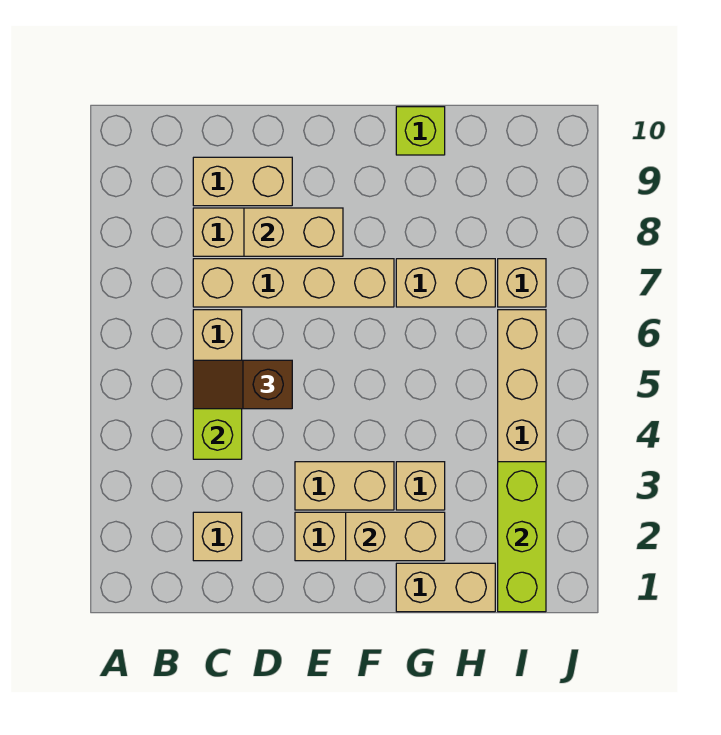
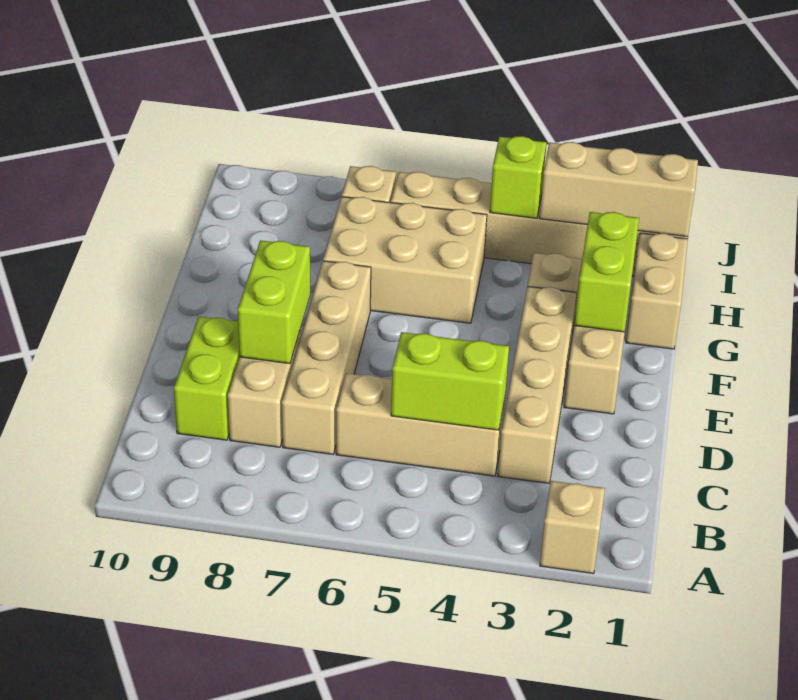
tan 1x1 brick [193,512,242,561] -> tan 1x1 brick moved to [540,481,605,574]
brown 1x2 slope [193,360,292,409] -> none
tan 1x2 brick [193,157,292,206] -> lime 1x2 brick [174,317,240,440]
tan 1x2 brick [244,208,343,256] -> lime 1x2 brick [238,240,310,364]
tan 1x2 brick [295,462,394,510] -> tan 1x4 brick [498,287,577,483]
tan 1x2 brick [346,512,445,561] -> lime 1x2 brick [574,212,639,332]
tan 1x2 brick [396,259,495,307] -> tan 2x3 brick [323,197,487,323]
lime 1x1 brick [396,107,445,155] -> lime 1x1 brick moved to [490,136,547,218]
lime 1x3 brick [498,462,546,612] -> tan 1x3 brick [540,142,698,237]

